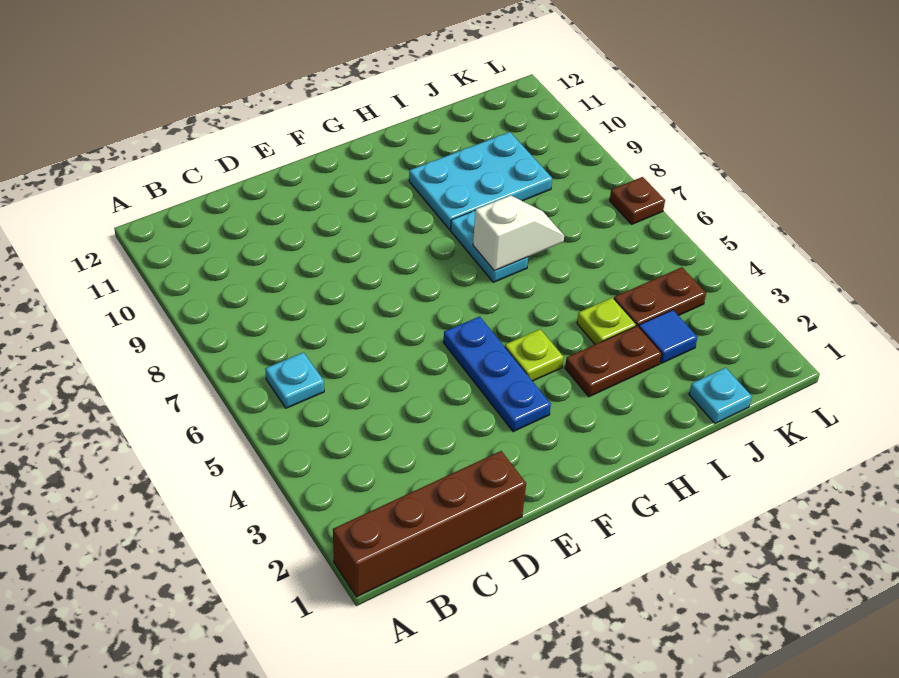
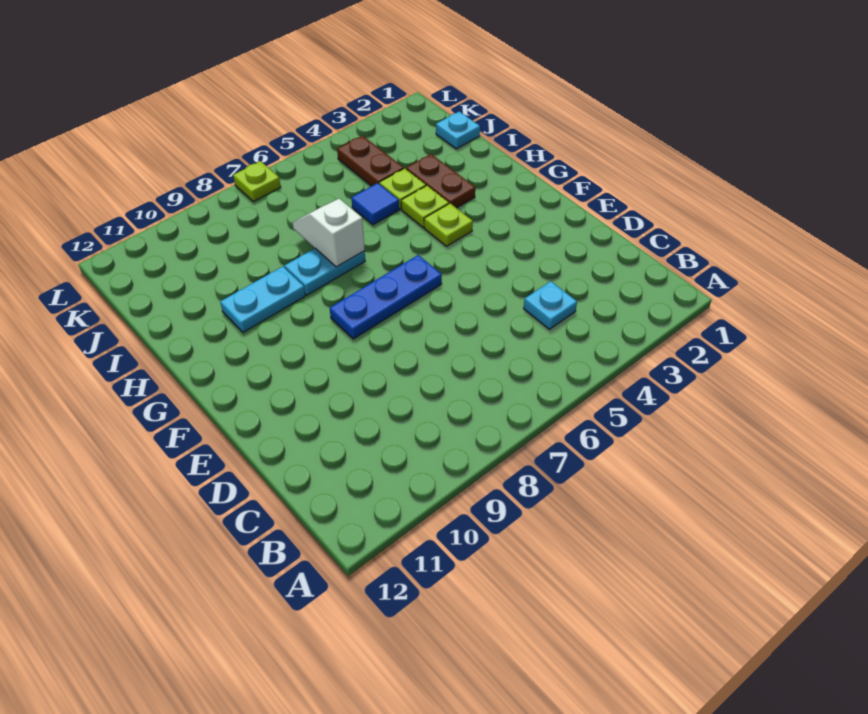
brown 1x4 brick [333,451,526,597] -> none
cyan 1x1 plate [265,352,324,408] -> cyan 1x1 plate moved to [524,281,577,329]
blue 1x3 plate [443,316,551,432] -> blue 1x3 plate moved to [330,255,442,339]
none -> lime 1x1 plate [401,186,449,227]
cyan 2x3 plate [409,132,552,230] -> cyan 1x2 plate [220,266,305,332]
blue 1x1 tile [639,310,697,363] -> blue 1x1 tile moved to [351,183,399,225]
brown 1x1 plate [610,177,665,224] -> lime 1x1 plate [233,161,281,202]

